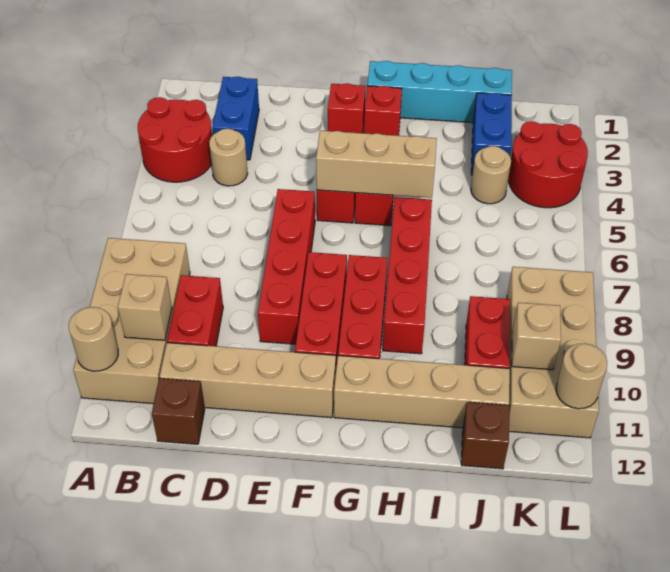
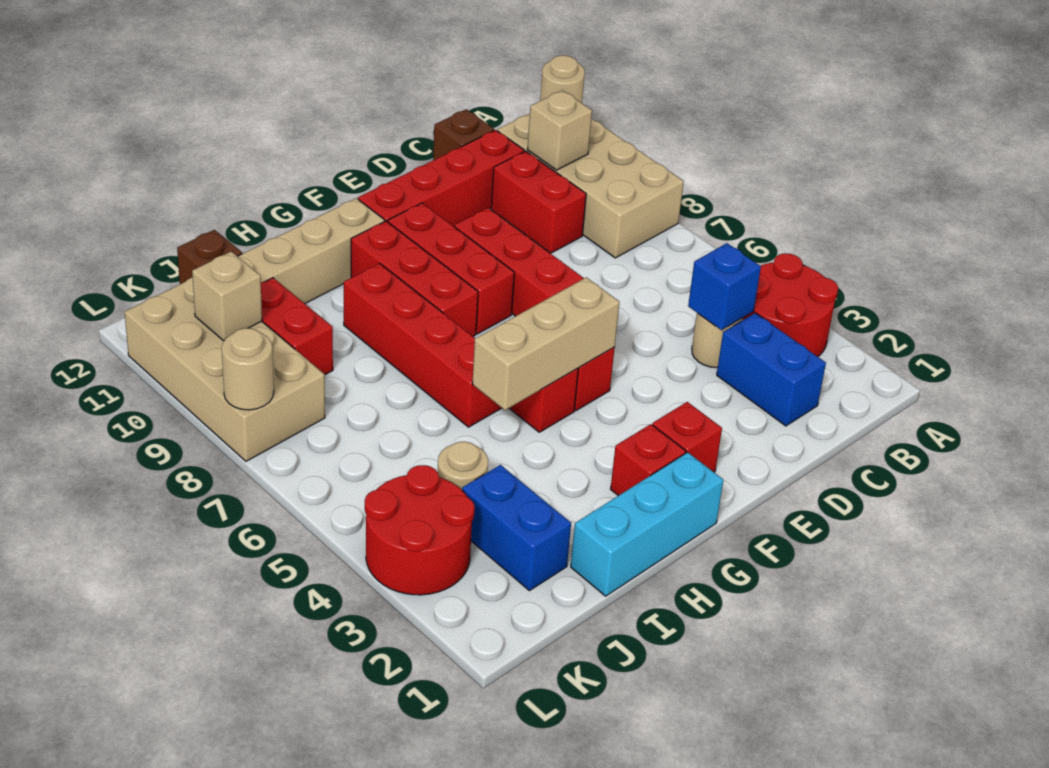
none -> blue 1x1 brick [688,243,761,330]
tan 1x4 brick [160,343,336,418] -> red 1x4 brick [358,130,524,226]
cyan 1x4 brick [367,61,512,123] -> cyan 1x3 brick [571,452,723,596]
tan 1x1 round brick [556,343,607,409] -> tan 1x1 round brick moved to [222,328,274,410]

